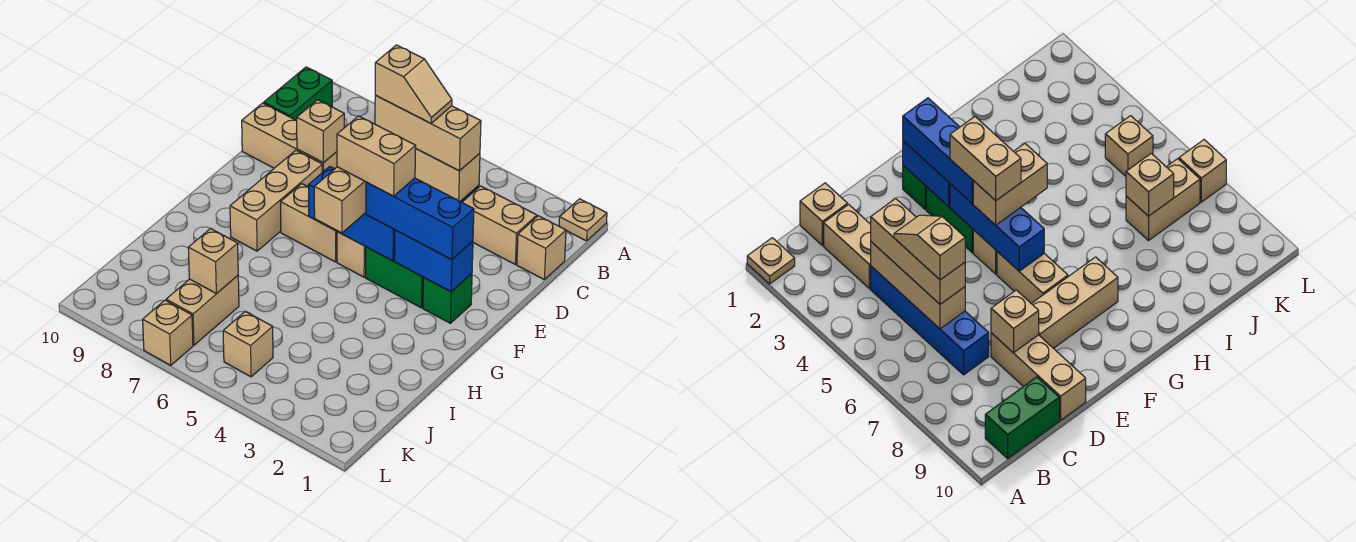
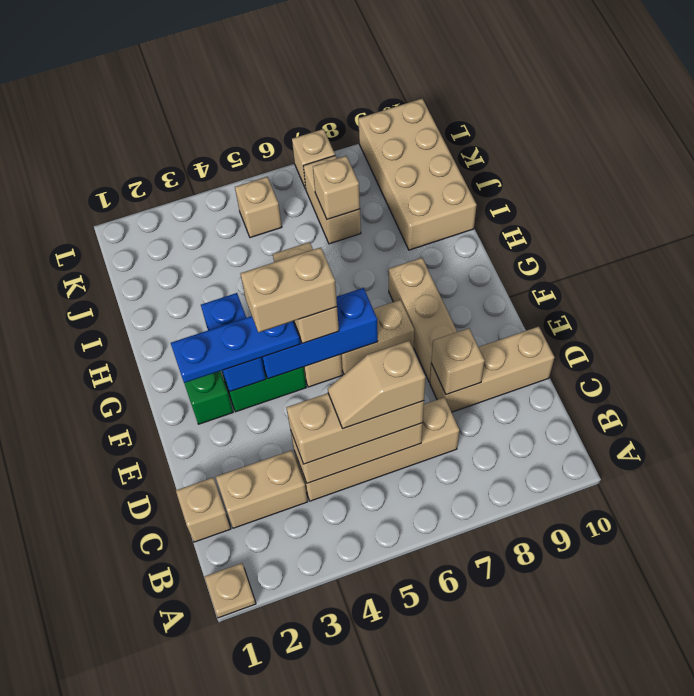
green 1x2 brick [264,67,332,121] -> none
blue 1x4 brick [871,266,989,375] -> tan 1x4 brick [294,397,459,501]
blue 1x2 brick [394,230,473,292] -> blue 1x2 brick turned to [201,293,266,391]
blue 1x3 brick [366,178,474,260] -> blue 1x3 plate [171,316,300,383]
none -> tan 2x4 brick [358,99,477,250]

